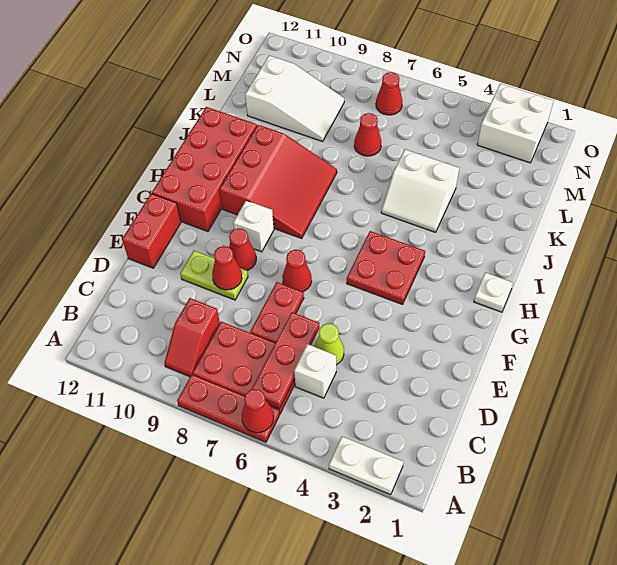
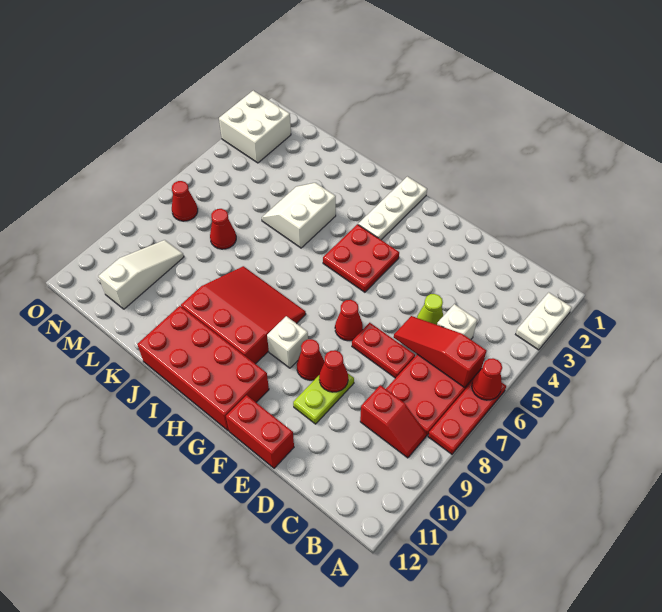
red 1x3 plate [251,312,320,409] -> red 1x3 slope [394,316,487,388]
white 1x1 plate [474,273,513,312] -> white 1x3 plate [358,177,427,240]
white 2x2 slope [381,149,459,232] -> white 2x2 slope turned to [262,183,336,248]
white 2x3 slope [245,56,344,141] -> white 1x3 slope [99,240,184,309]

